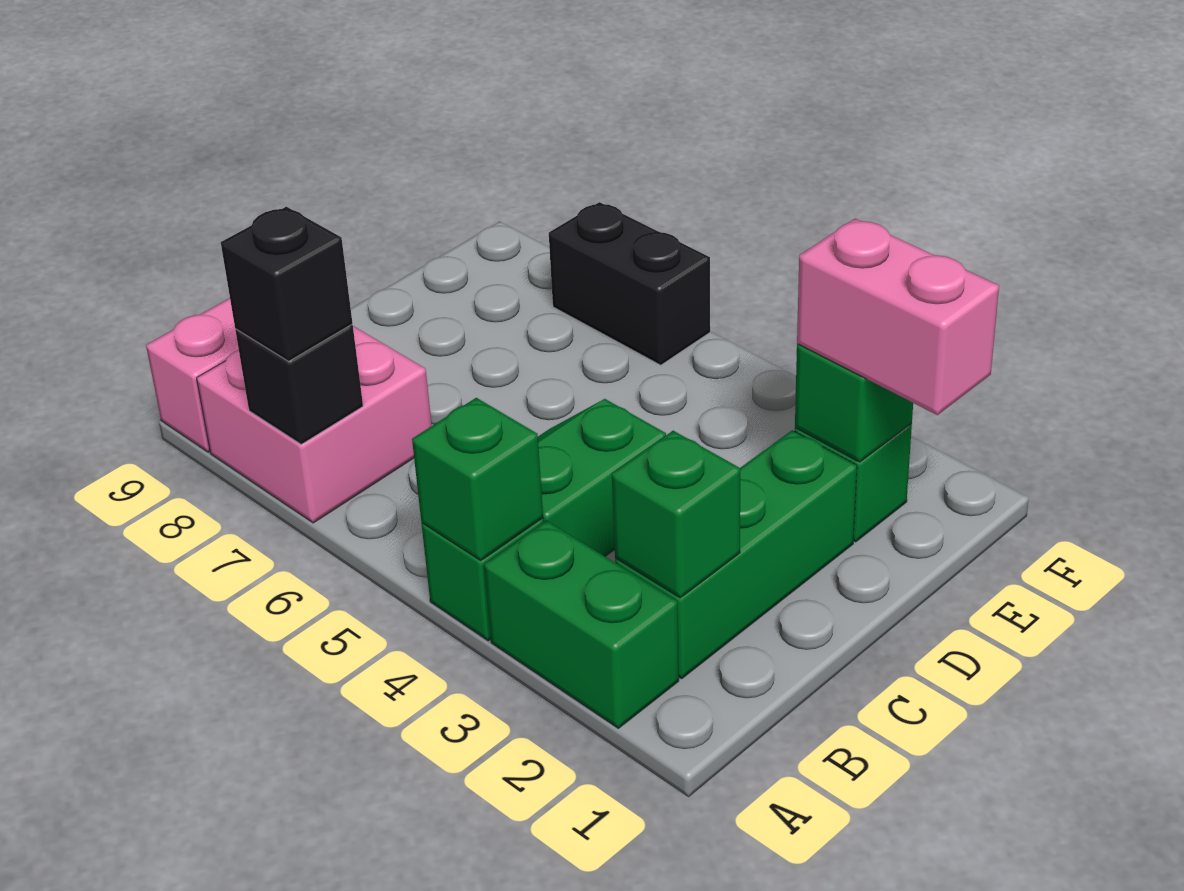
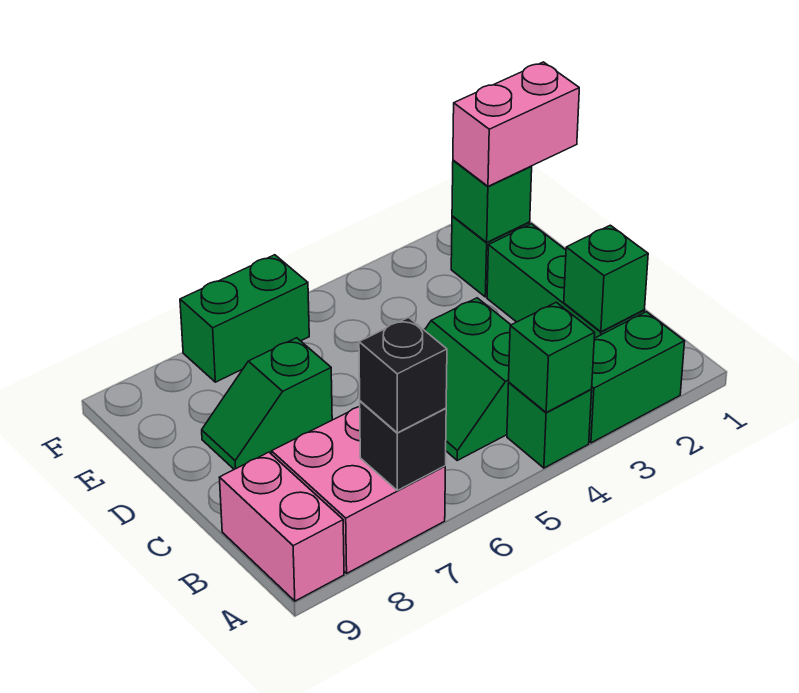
none -> green 1x2 slope [202,338,332,469]
black 1x2 brick [549,202,710,365] -> green 1x2 brick [180,255,309,382]

